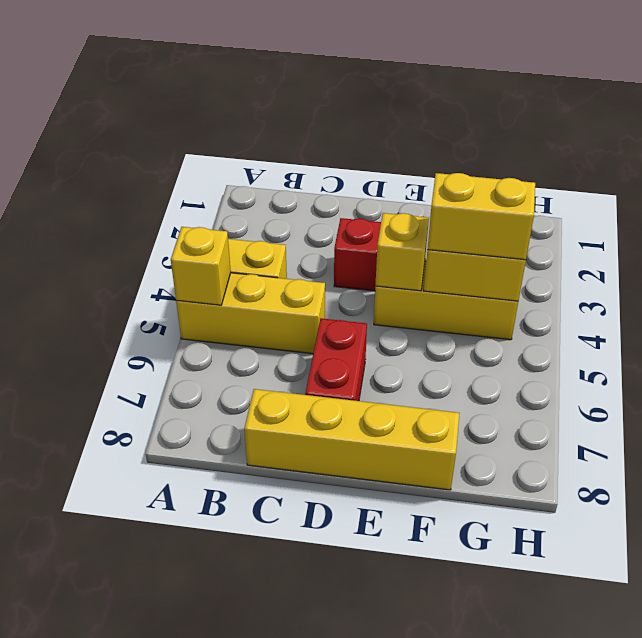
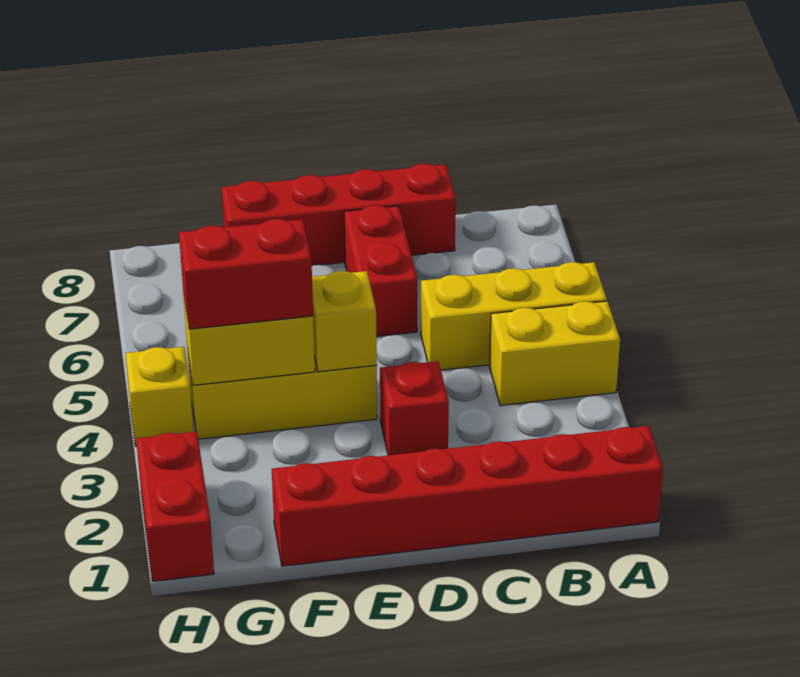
none -> red 1x6 brick [272,426,663,566]
yellow 1x1 brick [171,227,231,305] -> yellow 1x1 brick moved to [126,347,194,446]
yellow 1x4 brick [244,389,459,490] -> red 1x4 brick [222,164,456,266]
yellow 1x2 brick [427,173,535,260] -> red 1x2 brick [179,219,313,329]
none -> red 1x2 brick [136,432,214,581]

